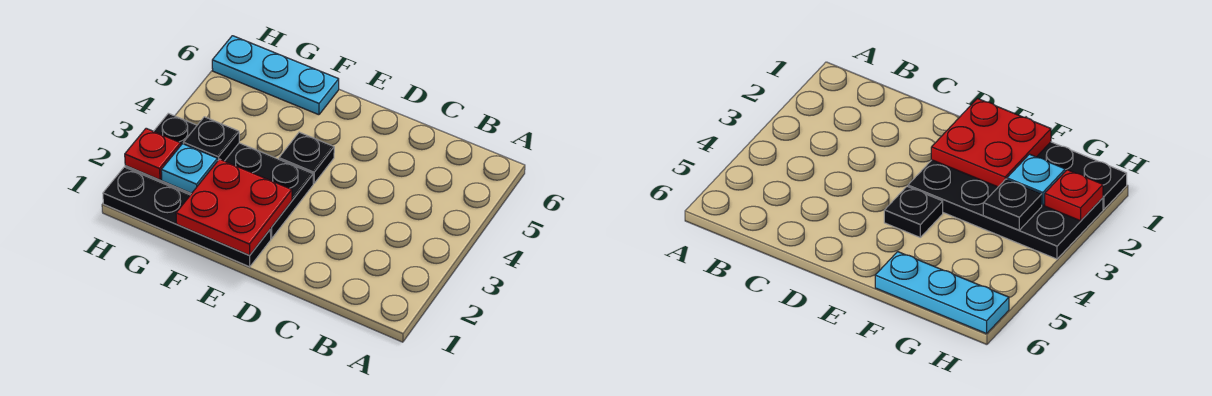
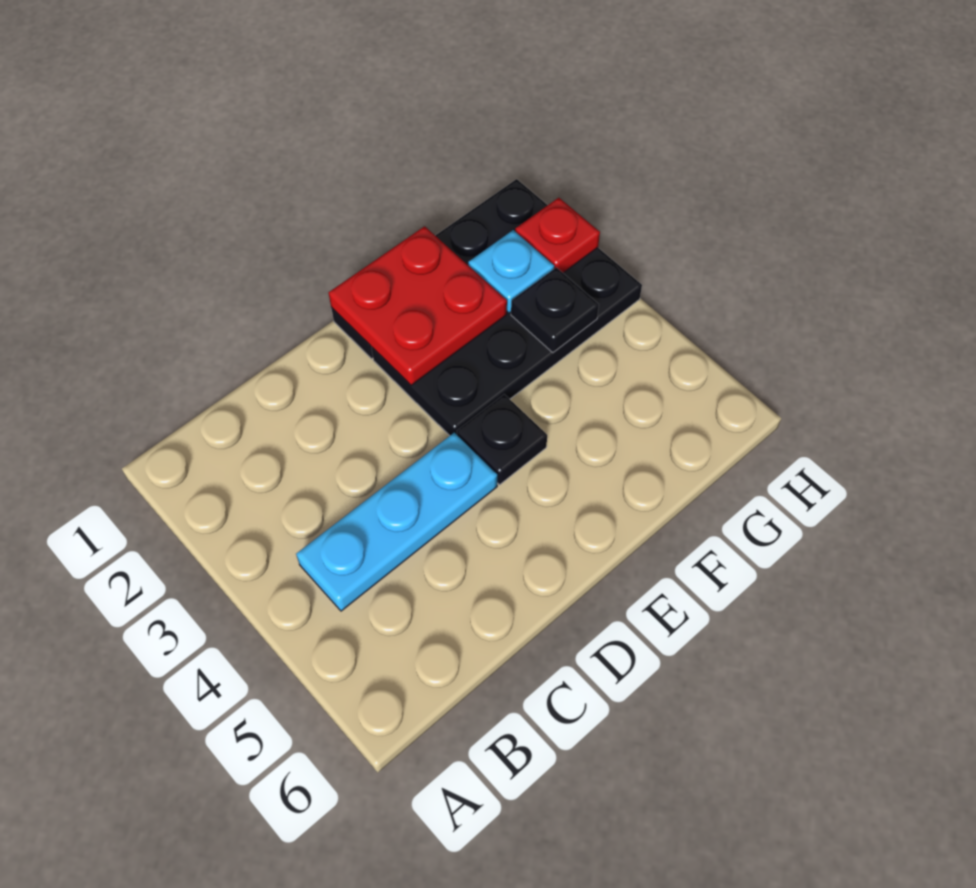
cyan 1x3 plate [212,36,339,115] -> cyan 1x3 plate moved to [296,433,497,611]

